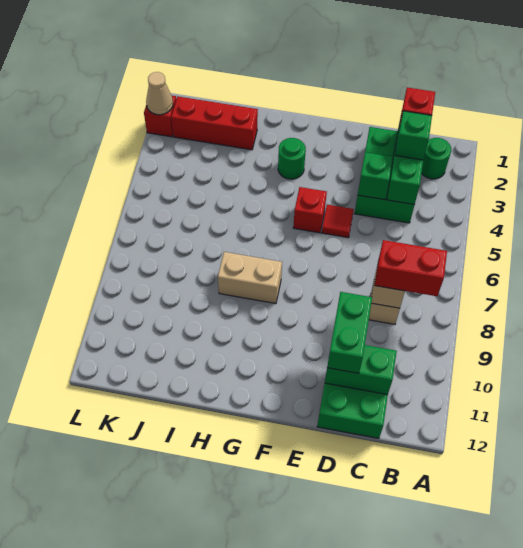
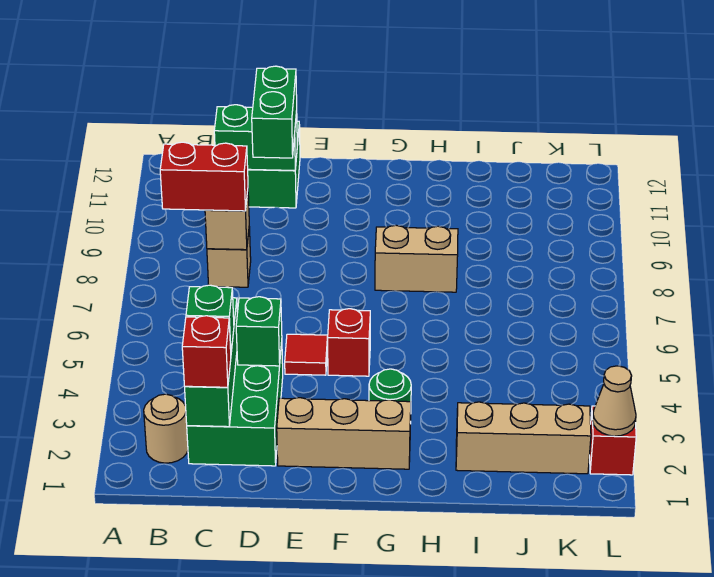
green 1x1 round brick [422,138,451,179] -> tan 1x1 round brick [144,394,188,463]
none -> tan 1x3 brick [277,398,411,469]
red 1x3 brick [171,96,258,150] -> tan 1x3 brick [456,402,591,474]

